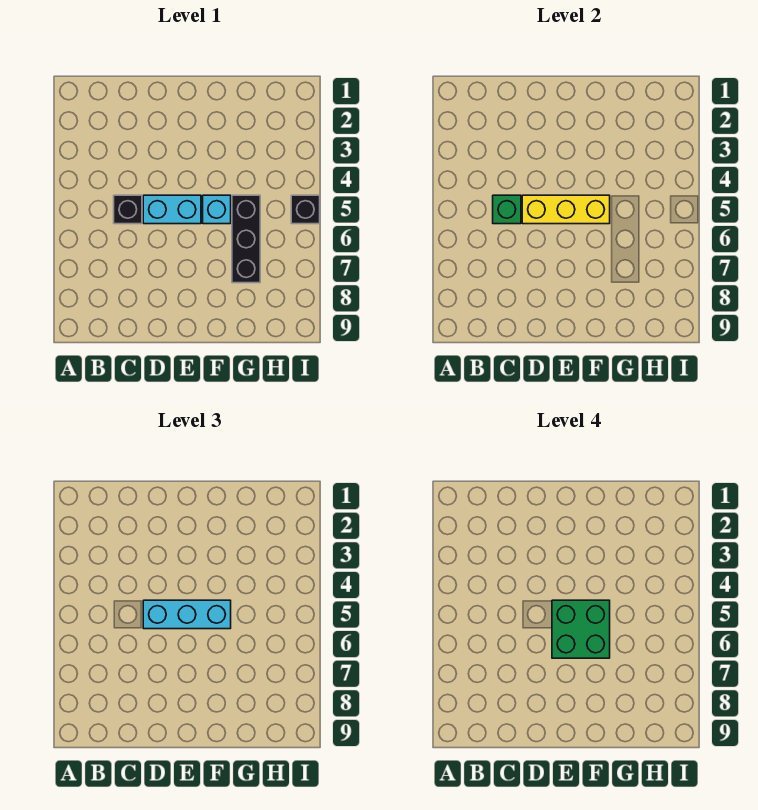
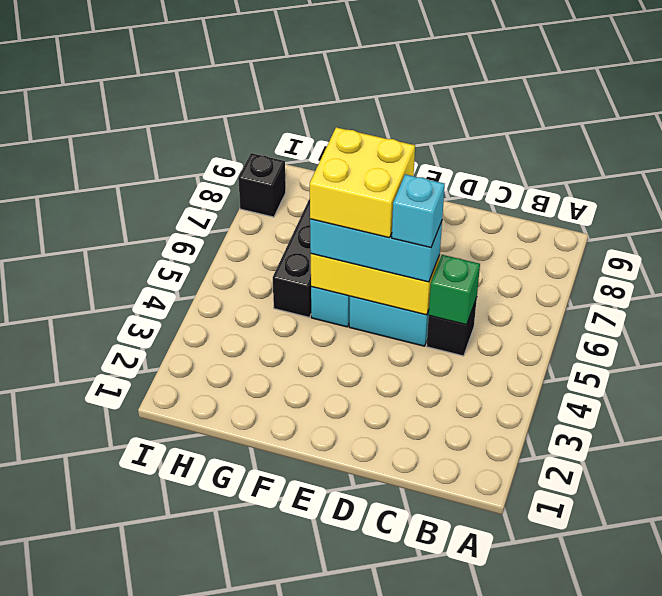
none -> cyan 1x1 brick [392,174,445,248]
green 2x2 brick [552,600,610,658] -> yellow 2x2 brick [310,127,415,238]
black 1x1 brick [291,195,320,224] -> black 1x1 brick moved to [238,153,286,217]

